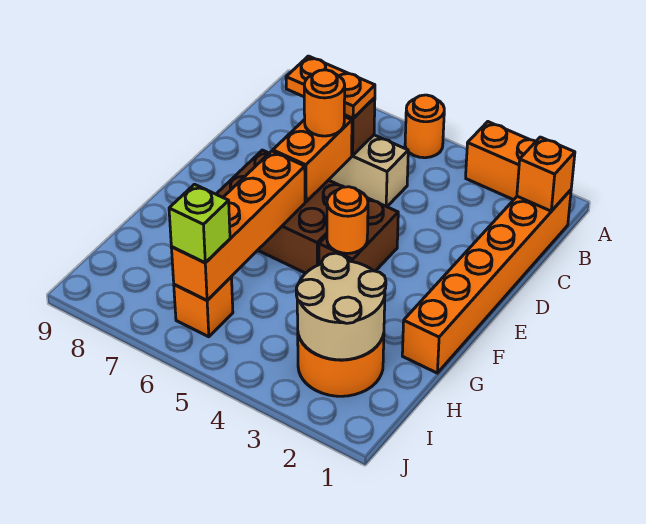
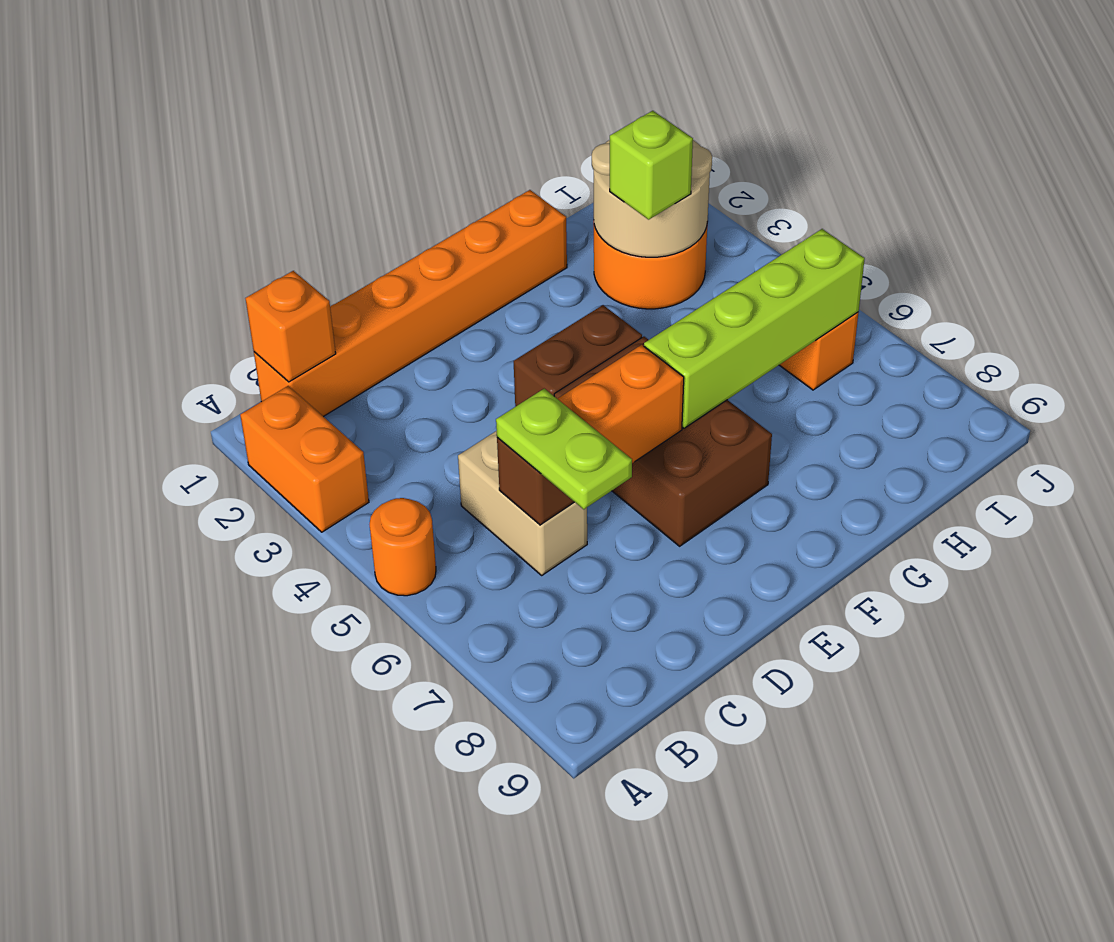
orange 1x2 plate [286,56,375,118] -> lime 1x2 plate [496,389,632,509]
orange 1x1 round brick [304,70,345,136] -> none
orange 1x1 round brick [327,187,368,253] -> none
orange 1x4 brick [171,151,305,300] -> lime 1x4 brick [644,229,865,428]
lime 1x1 brick [169,184,230,263] -> lime 1x1 brick moved to [610,111,693,220]

